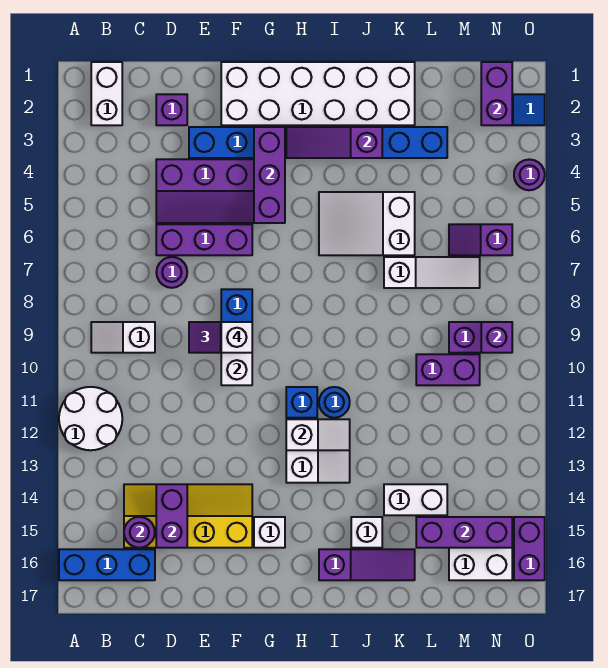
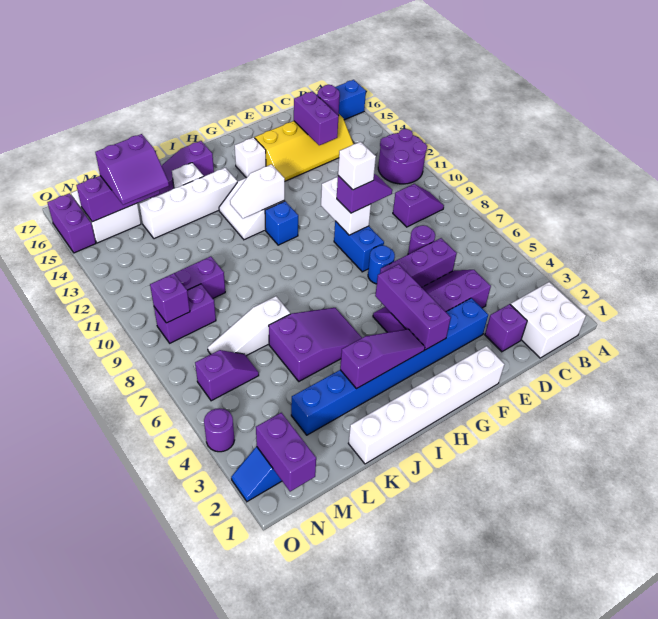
white 2x2 round brick [59,387,122,450] -> purple 2x2 round brick [378,129,427,184]
white 1x2 brick [91,62,122,125] -> white 2x2 brick [510,282,586,358]
white 1x2 slope [91,322,155,353] -> purple 1x2 slope [393,184,444,227]
white 2x6 brick [221,62,415,125] -> white 1x6 brick [348,346,504,464]
white 2x3 slope [319,192,415,255] -> purple 2x3 slope [269,308,362,381]
blue 1x1 round brick [319,387,350,418] -> blue 1x1 round brick moved to [368,245,395,284]
white 1x2 brick [384,484,447,515] -> white 1x4 brick [139,168,237,239]
none -> purple 2x2 slope [95,134,169,205]

